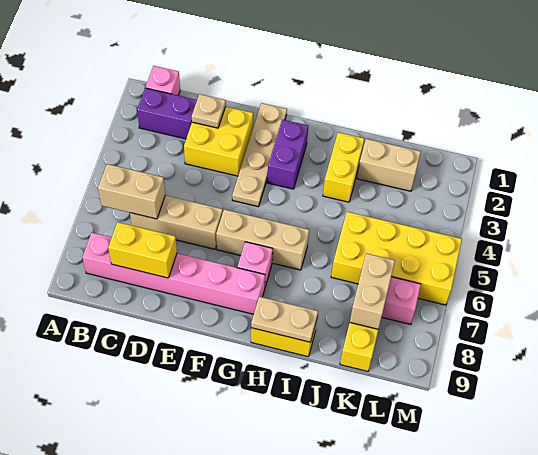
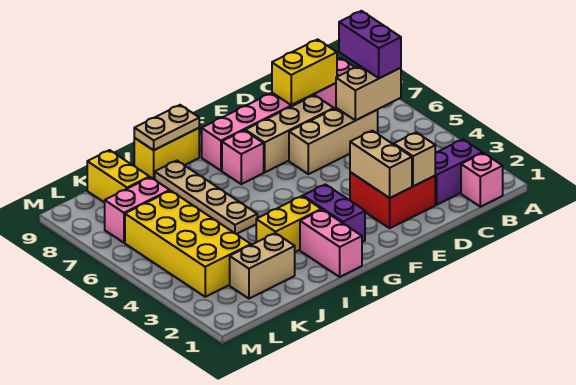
none -> purple 1x2 brick [339,11,401,78]
yellow 2x2 brick [184,107,253,176] -> red 2x2 brick [350,172,435,228]
tan 1x1 plate [192,94,226,128] -> tan 1x1 brick [394,133,435,186]
tan 1x4 plate [232,103,287,207] -> tan 1x4 plate moved to [155,161,257,234]
tan 1x3 brick [216,209,309,270] -> tan 1x3 brick moved to [245,95,334,172]
none -> pink 1x2 brick [300,210,362,277]
yellow 1x2 brick [323,132,364,202] -> yellow 1x2 brick turned to [256,196,321,252]
yellow 2x4 brick [331,212,462,305] -> yellow 2x4 brick turned to [125,191,251,297]
tan 1x2 brick [350,253,395,329] -> tan 1x2 brick moved to [350,131,412,198]

